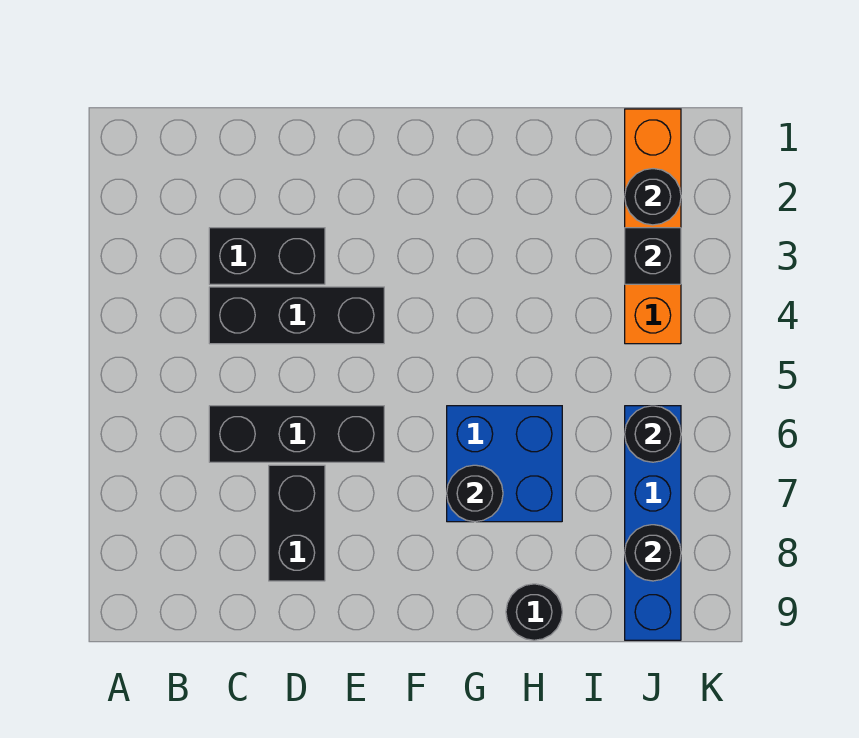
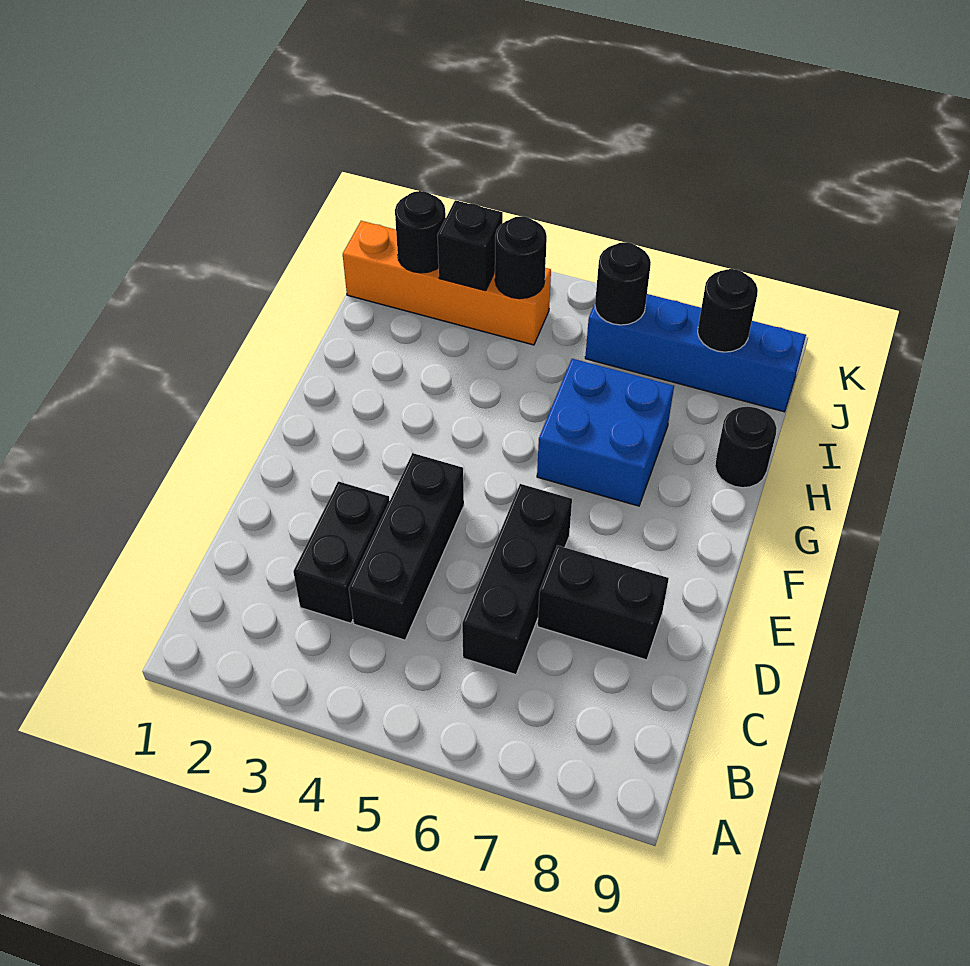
black 1x1 round brick [447,465,503,522] -> black 1x1 round brick moved to [495,216,547,299]

